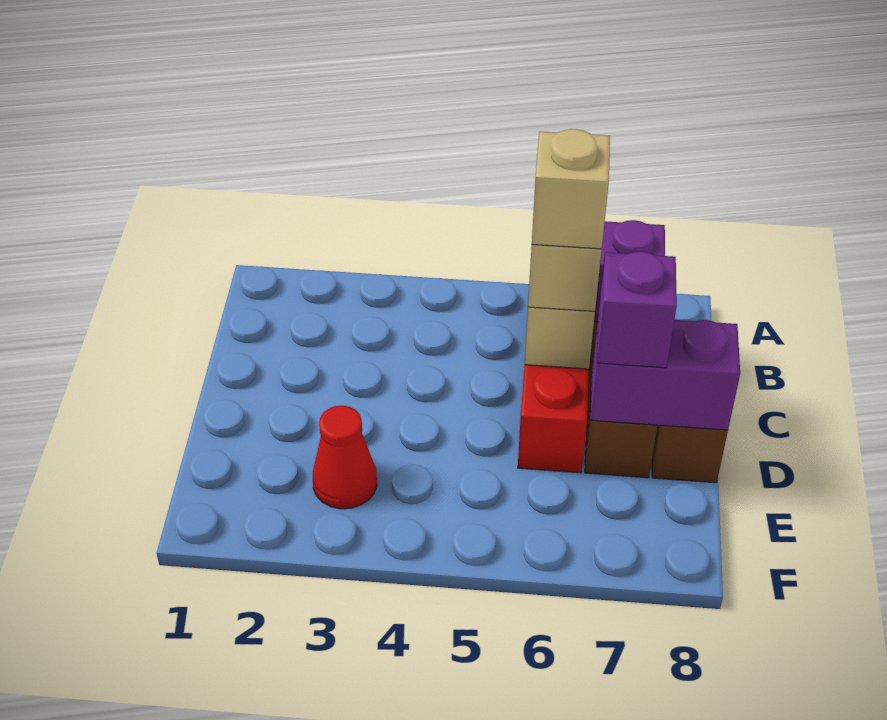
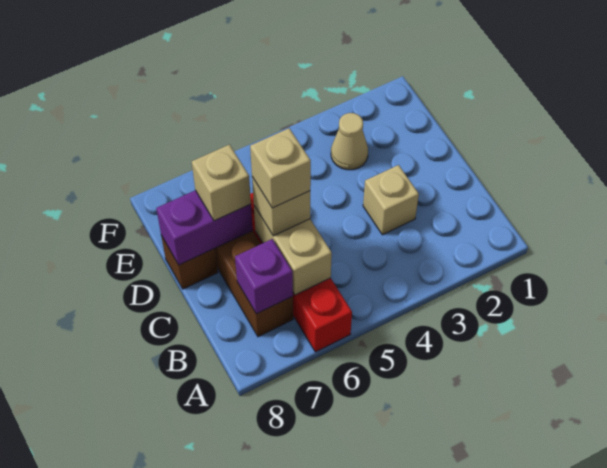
none -> tan 1x1 brick [363,165,419,235]
purple 1x1 brick [597,252,677,368] -> tan 1x1 brick [192,145,251,221]
red 1x1 cone [313,406,377,509] -> tan 1x1 cone [331,113,368,170]

